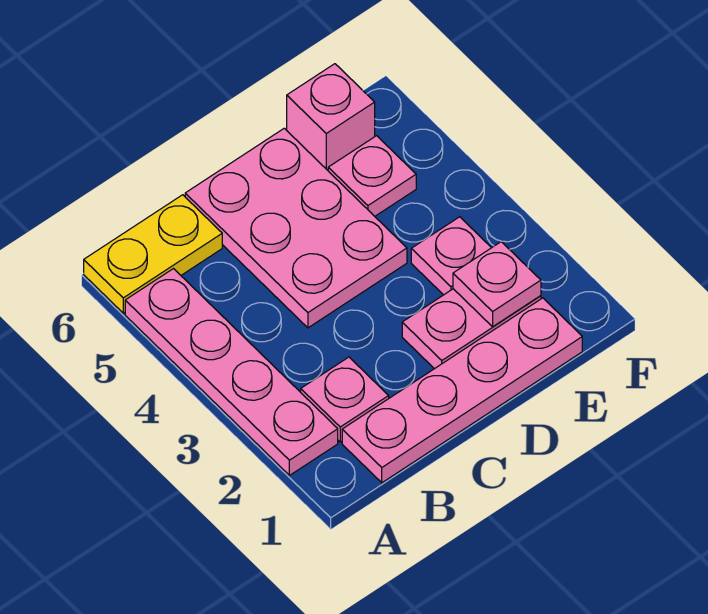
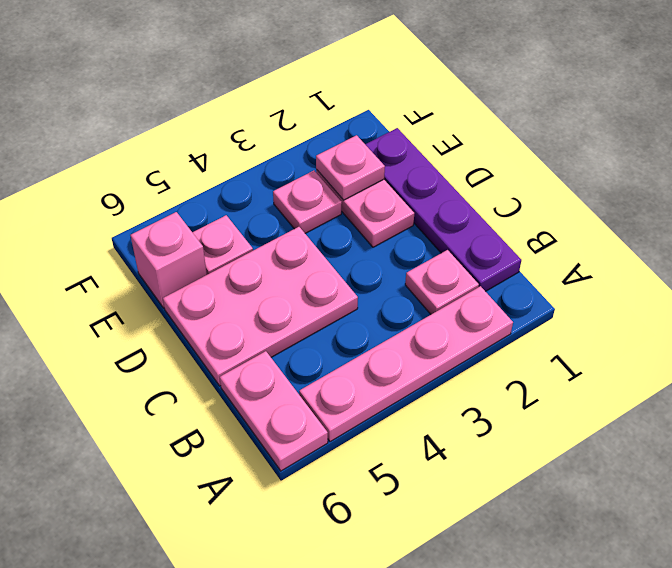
yellow 1x2 plate [84,195,222,313] -> pink 1x2 plate [220,351,328,471]
pink 1x4 plate [342,298,582,483] -> purple 1x4 plate [365,128,521,291]

